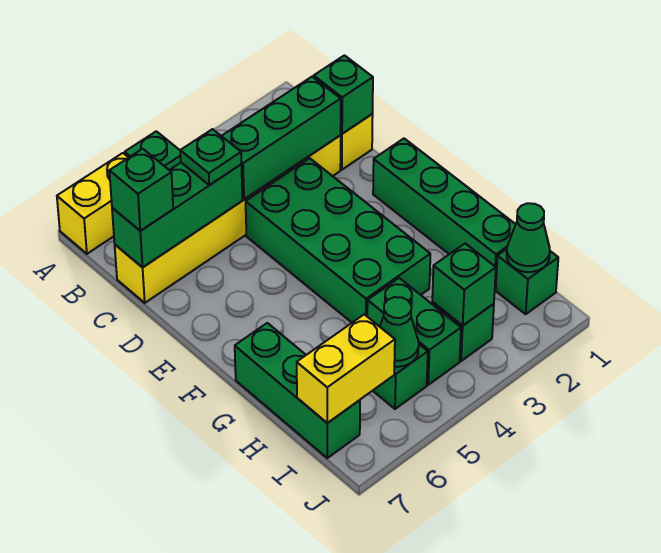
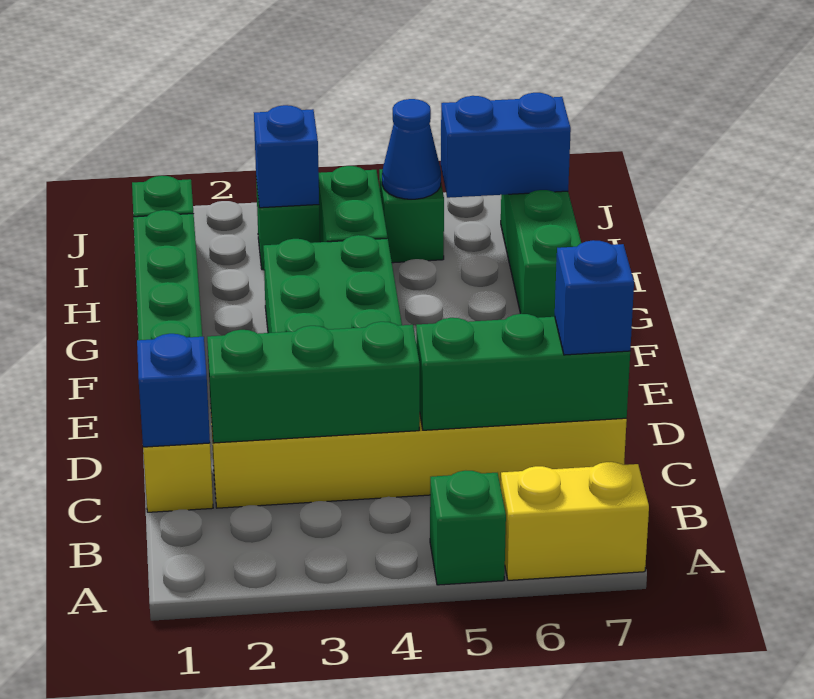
green 1x1 brick [314,55,373,134] -> blue 1x1 brick [137,334,210,447]
green 1x1 plate [180,129,241,185] -> none
green 1x1 brick [109,149,173,231] -> blue 1x1 brick [555,240,634,355]
green 1x1 cone [507,203,550,272] -> none
green 1x1 brick [432,243,496,326] -> blue 1x1 brick [254,105,319,208]
green 1x1 cone [380,297,419,367] -> blue 1x1 cone [382,99,441,199]
yellow 1x2 brick [297,314,395,423] -> blue 1x2 brick [441,93,571,198]

